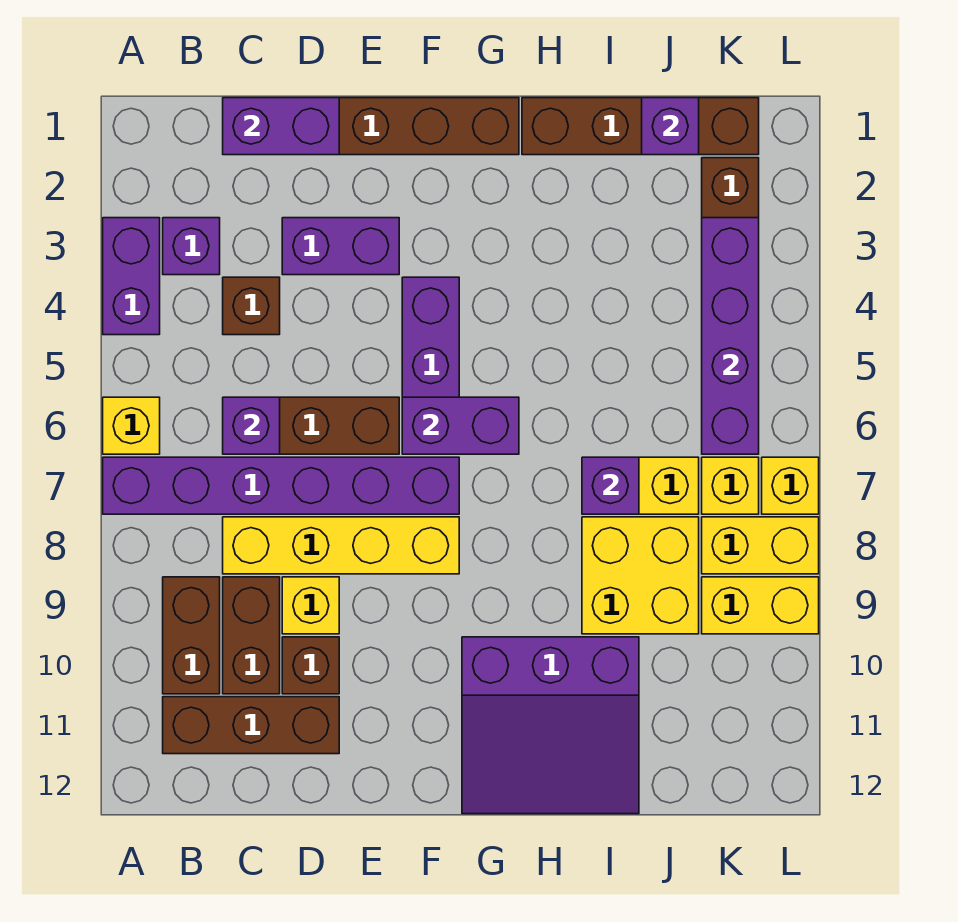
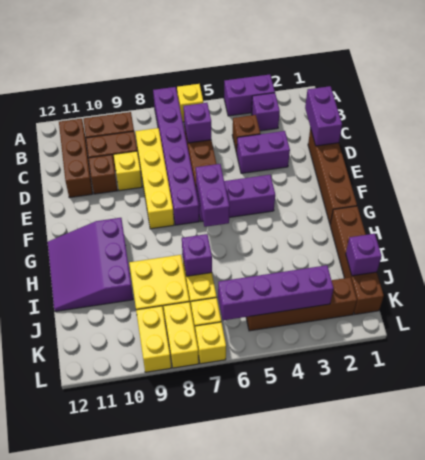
purple 1x2 brick [282,218,399,275] -> purple 1x2 brick turned to [237,131,290,173]

